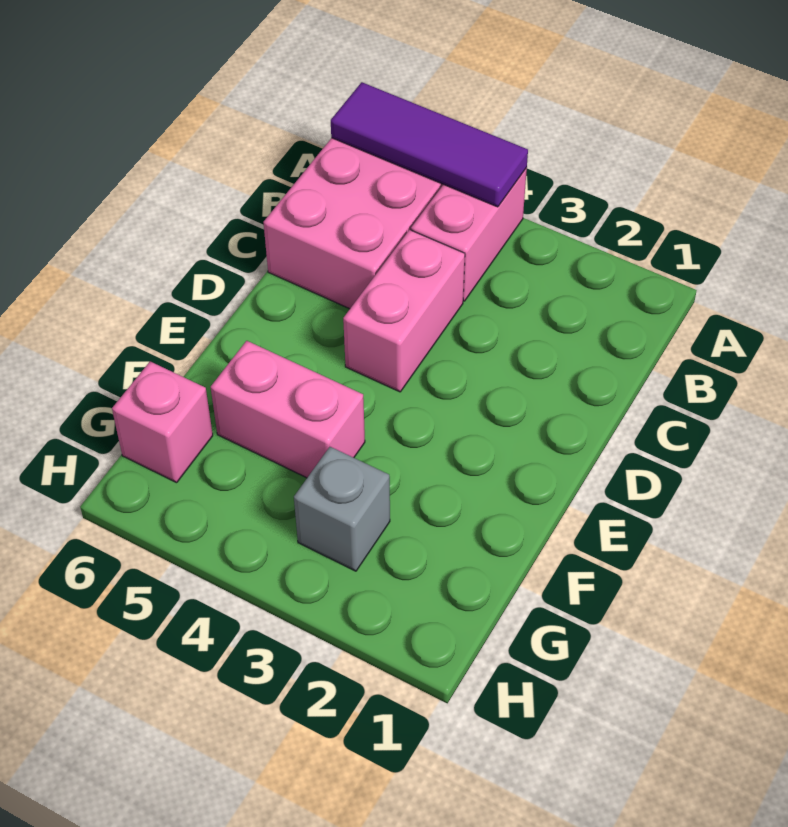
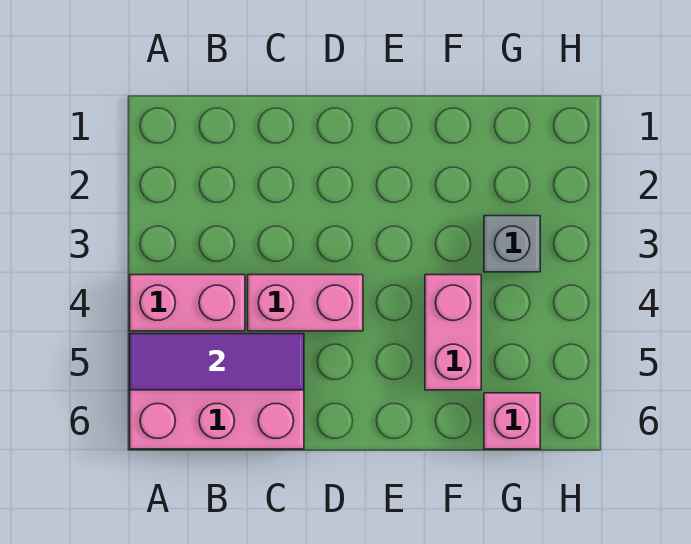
purple 1x3 tile [331,82,528,207] -> purple 1x3 tile turned to [130,334,304,390]

